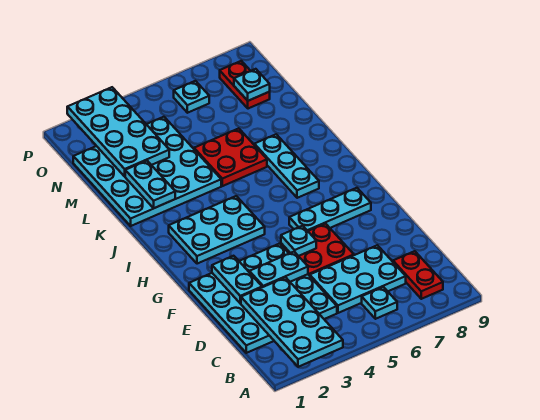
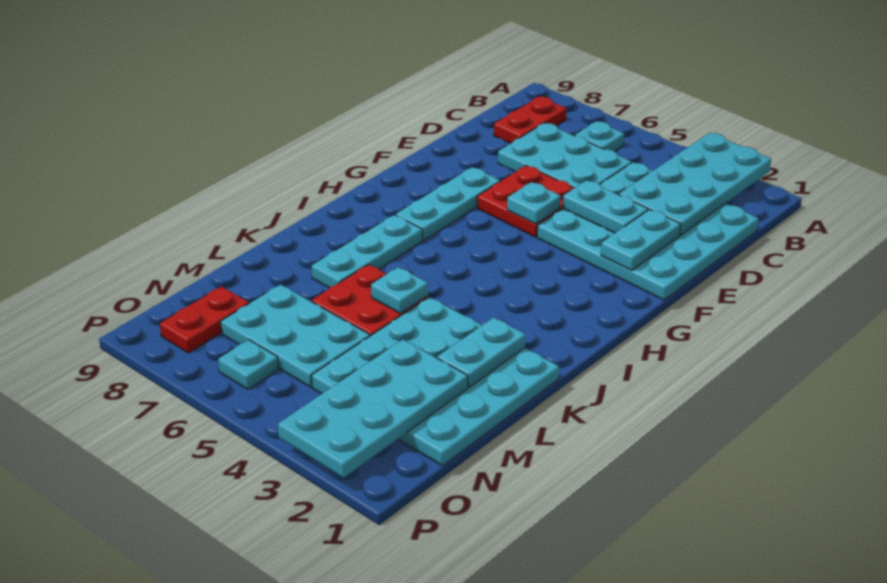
cyan 1x3 plate [289,188,371,231] -> cyan 1x3 plate turned to [396,167,500,241]
cyan 2x3 plate [169,196,265,264] -> cyan 2x3 plate moved to [221,285,370,387]
cyan 1x1 plate [234,69,270,101] -> cyan 1x1 plate moved to [371,267,428,313]

